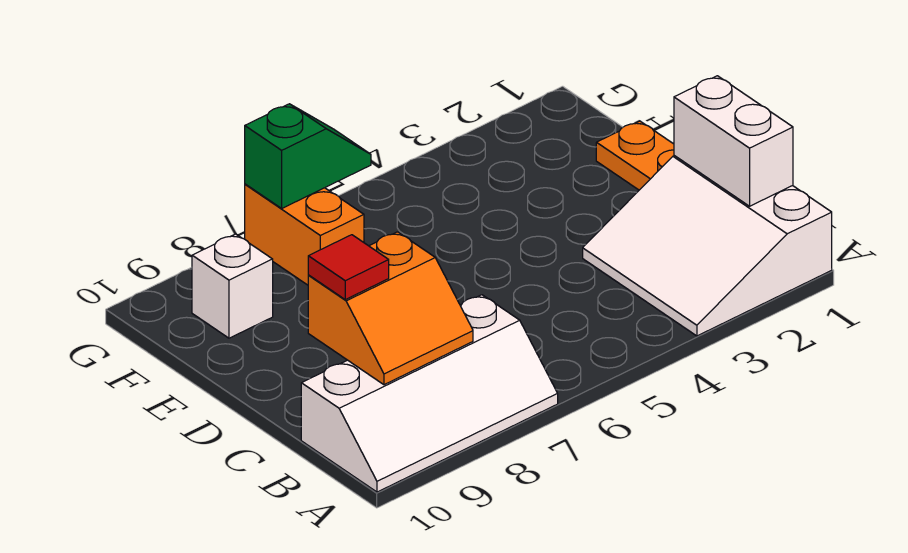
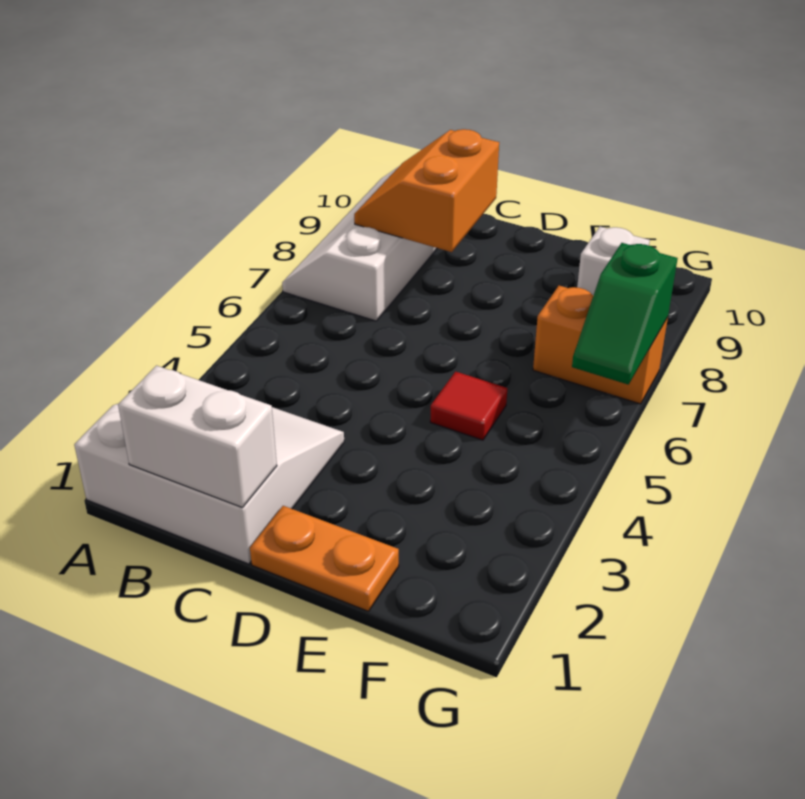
red 1x1 tile [308,235,389,300] -> red 1x1 tile moved to [430,372,507,440]

